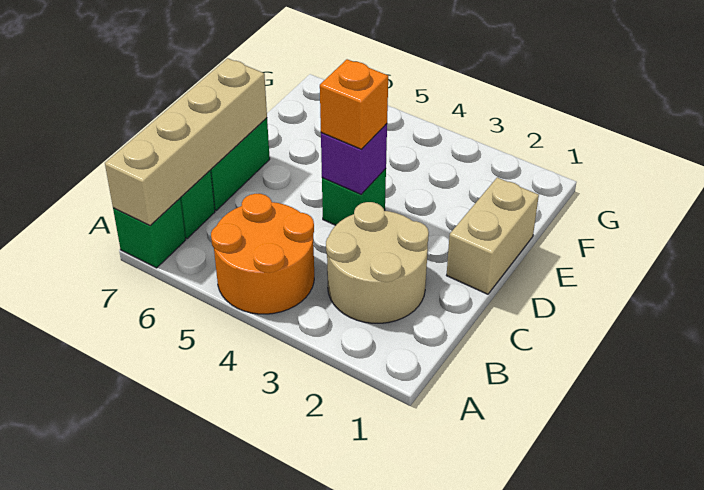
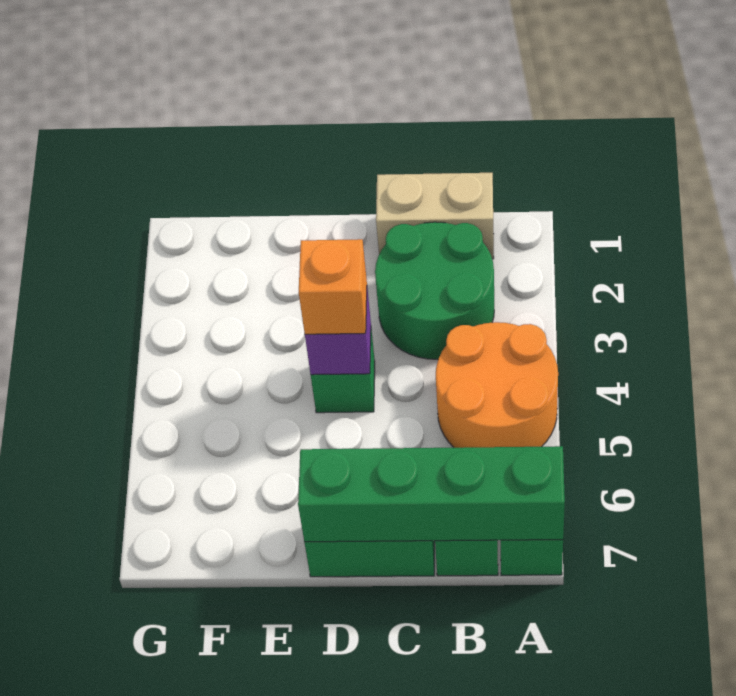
tan 1x4 brick [105,58,267,226] -> green 1x4 brick [298,446,565,542]
tan 2x2 round brick [326,202,429,323] -> green 2x2 round brick [375,222,494,359]
tan 1x2 brick [446,177,539,294] -> tan 1x2 brick moved to [376,173,494,259]

